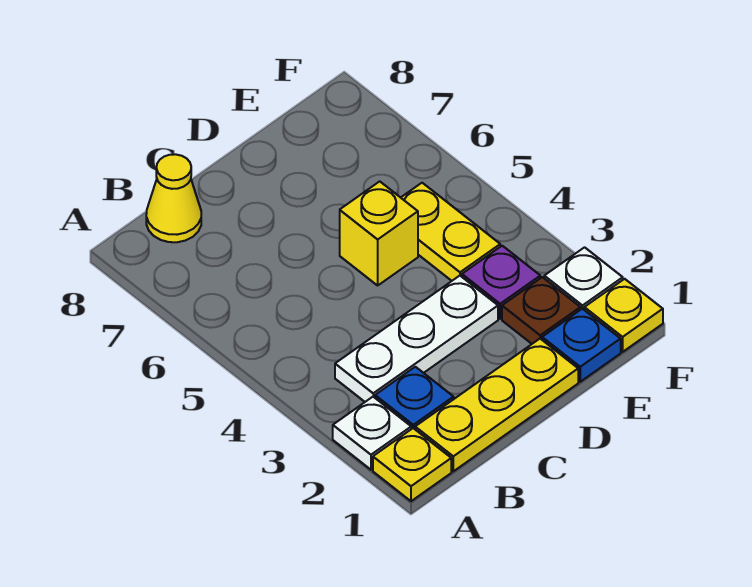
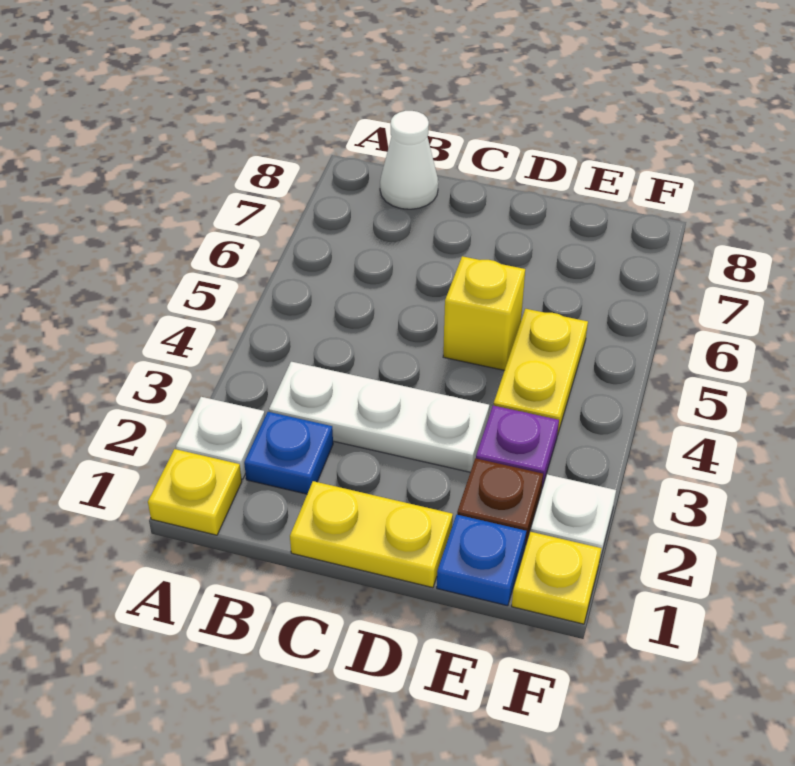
yellow 1x3 plate [415,339,578,471] -> yellow 1x2 plate [290,481,453,588]
yellow 1x1 cone [146,154,201,242] -> white 1x1 cone [380,111,438,209]

